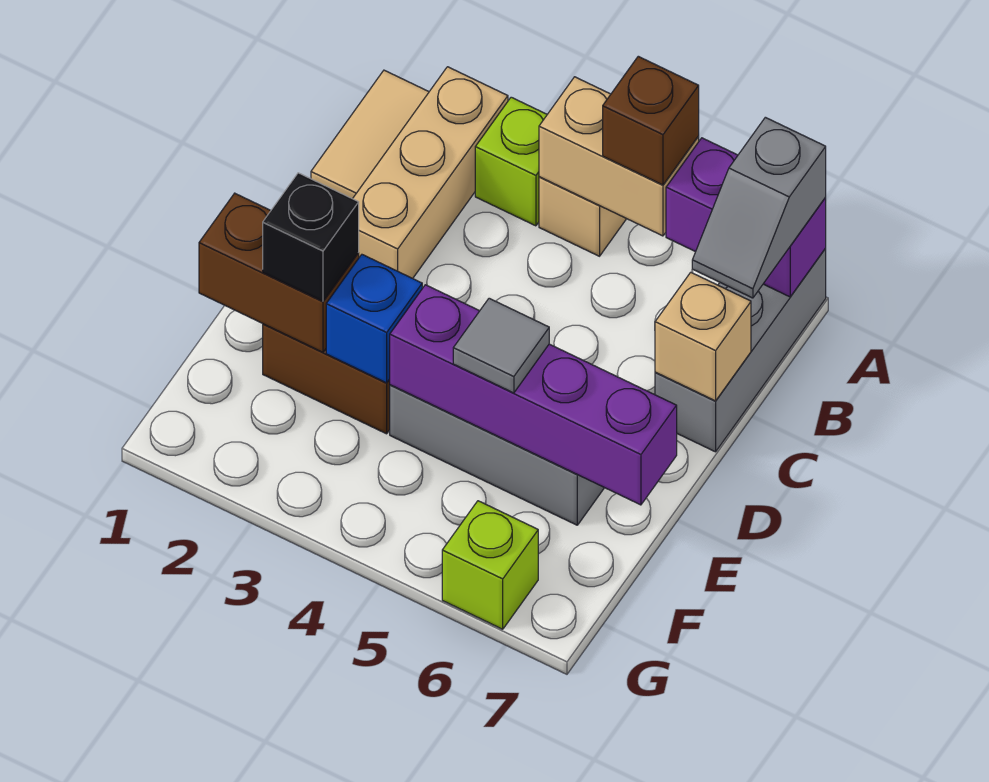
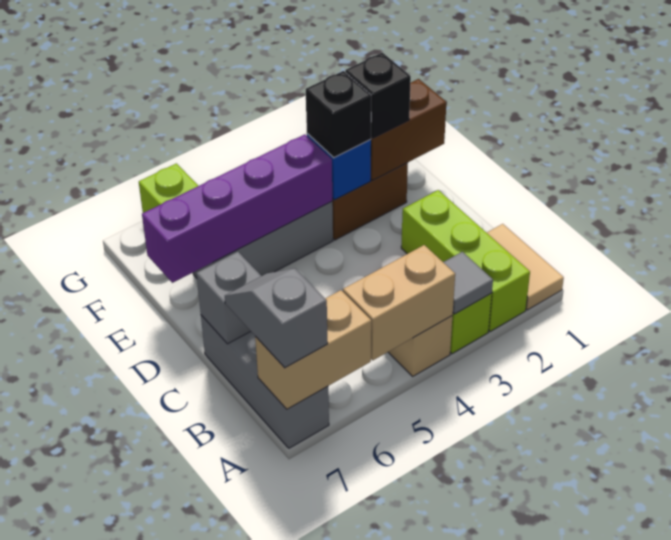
tan 1x3 brick [353,67,508,278] -> lime 1x3 brick [401,190,530,332]
brown 1x1 brick [603,56,699,185] -> none
purple 1x2 brick [666,138,826,297] -> tan 1x2 brick [255,290,371,409]
tan 1x1 brick [655,272,751,401] -> grey 1x1 brick [196,252,261,344]
none -> black 1x1 brick [306,71,371,158]
grey 1x1 tile [453,298,549,393] -> grey 1x1 tile moved to [443,252,493,314]

